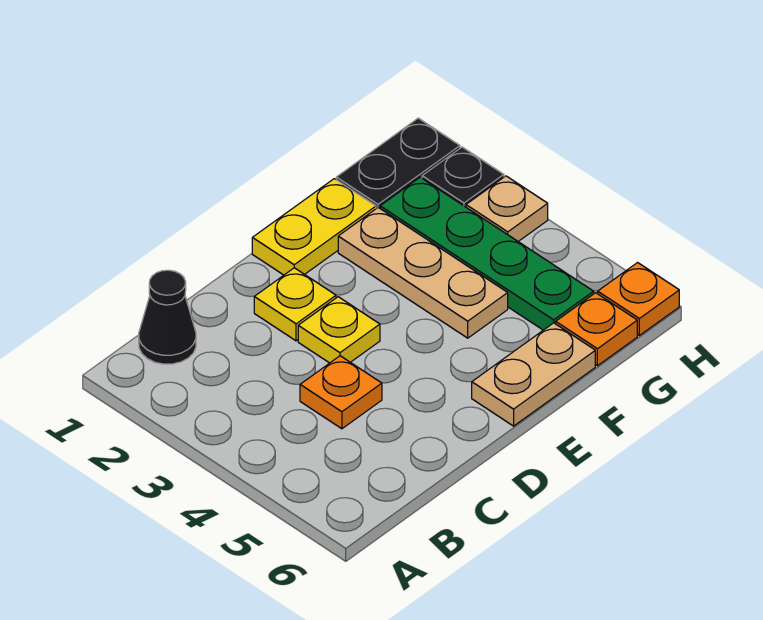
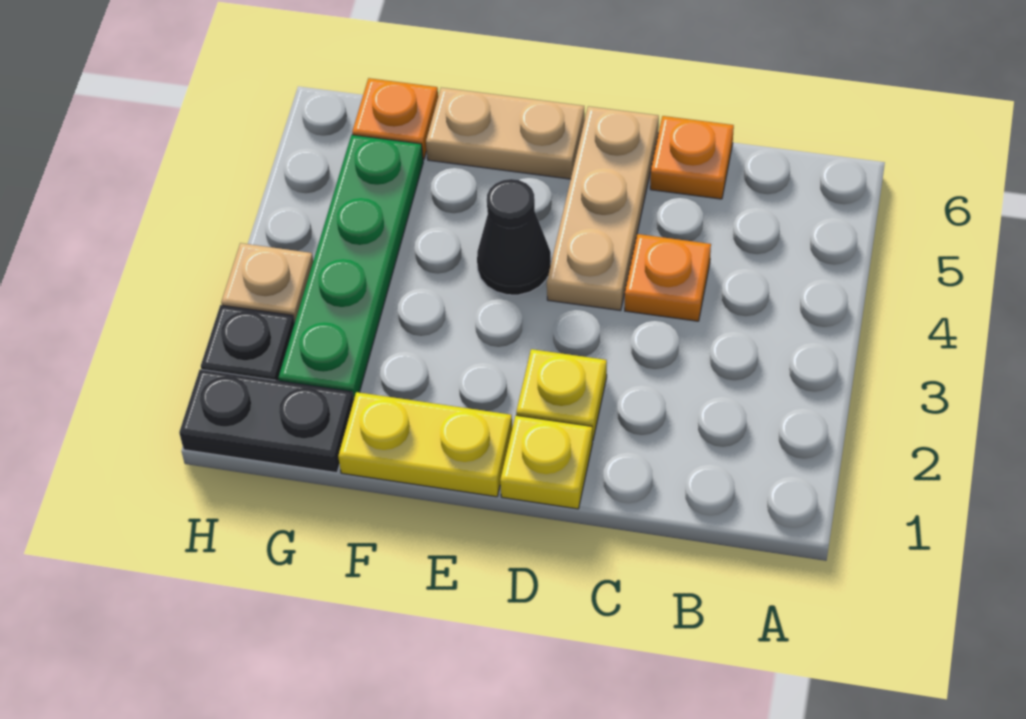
black 1x1 cone [139,270,196,364] -> black 1x1 cone moved to [477,179,551,295]
yellow 1x1 plate [298,297,380,363] -> yellow 1x1 plate moved to [500,415,593,509]
tan 1x3 plate [338,208,508,338] -> tan 1x3 plate moved to [547,106,659,311]
orange 1x1 plate [598,263,679,335] -> orange 1x1 plate moved to [650,116,734,199]

